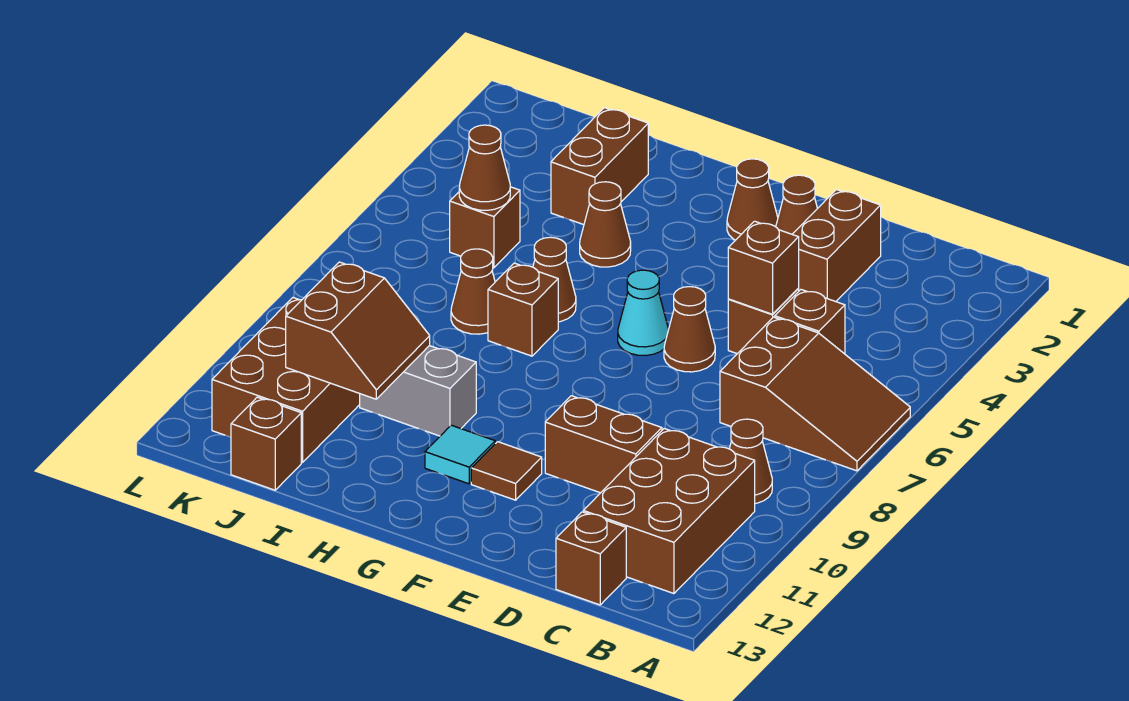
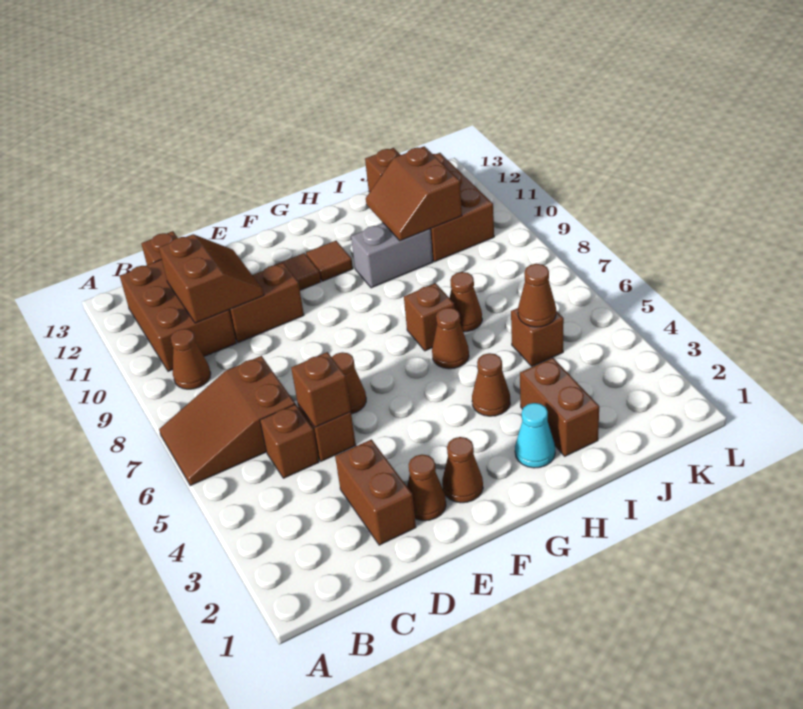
none -> brown 2x2 slope [159,234,264,323]
cyan 1x1 cone [618,270,669,355] -> cyan 1x1 cone moved to [515,403,555,468]
cyan 1x1 tile [425,425,495,484] -> brown 1x1 tile [306,241,353,281]

